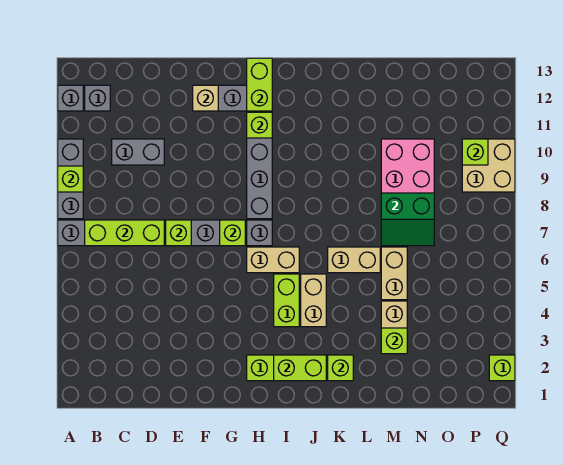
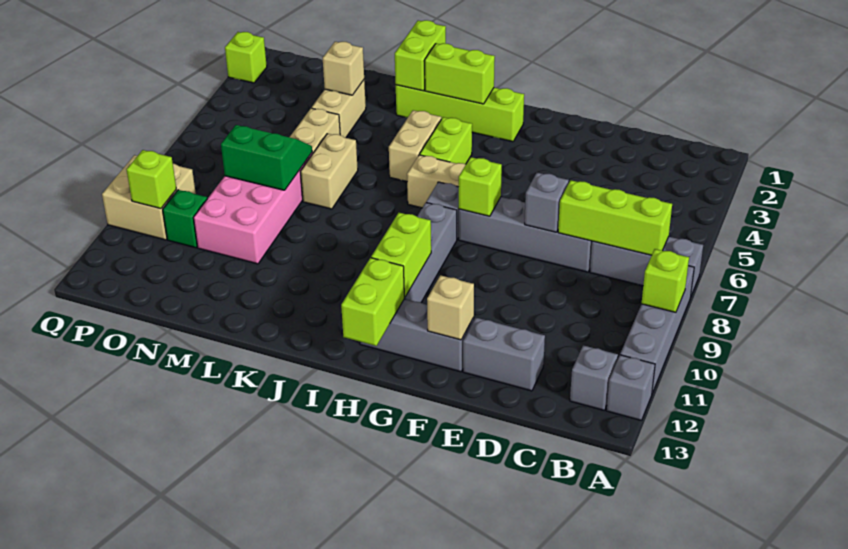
grey 1x3 brick [58,139,83,219] -> grey 1x4 brick [620,266,694,393]
grey 1x2 brick [112,139,164,165] -> grey 1x2 brick moved to [463,318,545,391]
lime 1x1 brick [166,220,191,246] -> grey 1x1 brick [525,173,569,232]
lime 1x1 brick [247,112,272,138] -> lime 1x2 brick [371,213,431,297]
lime 1x1 brick [328,355,353,381] -> lime 1x2 brick [395,20,446,91]
tan 1x2 brick [328,247,380,273] -> tan 1x2 brick turned to [301,134,358,209]
lime 1x1 brick [381,328,407,354] -> tan 1x1 brick [323,42,364,95]
none -> green 1x1 brick [163,190,207,248]

